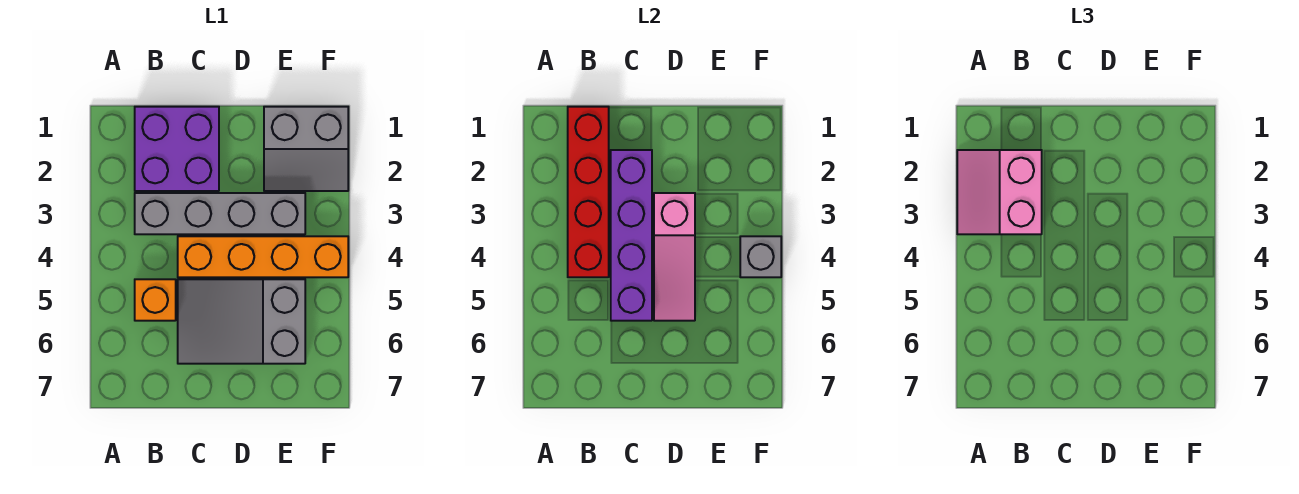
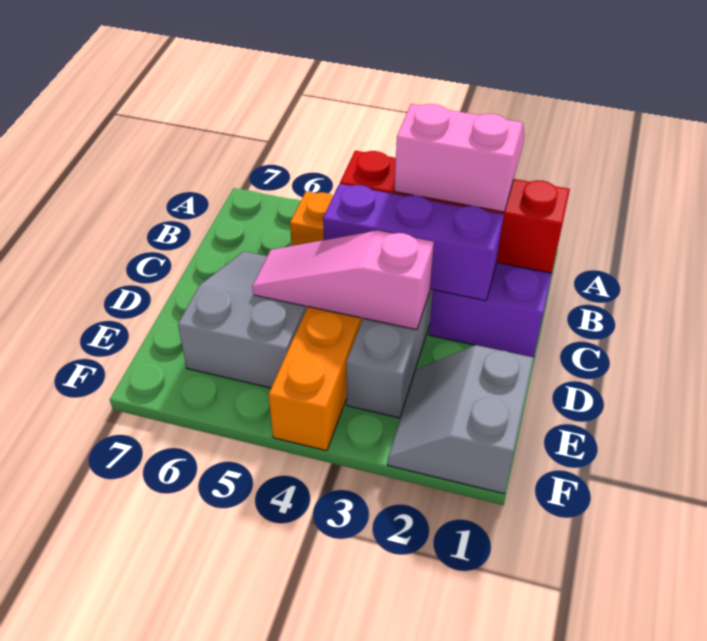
purple 1x4 brick [611,150,652,321] -> purple 1x3 brick [323,184,504,301]
grey 1x1 brick [740,236,781,277] -> none

